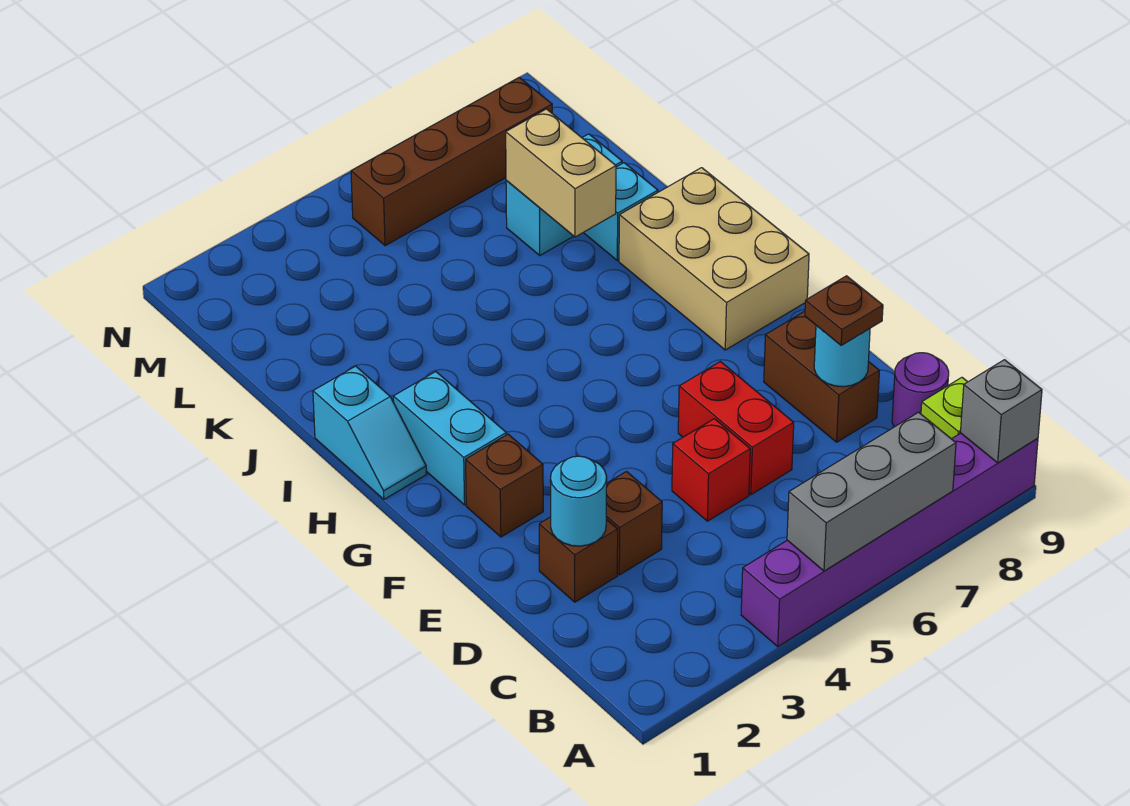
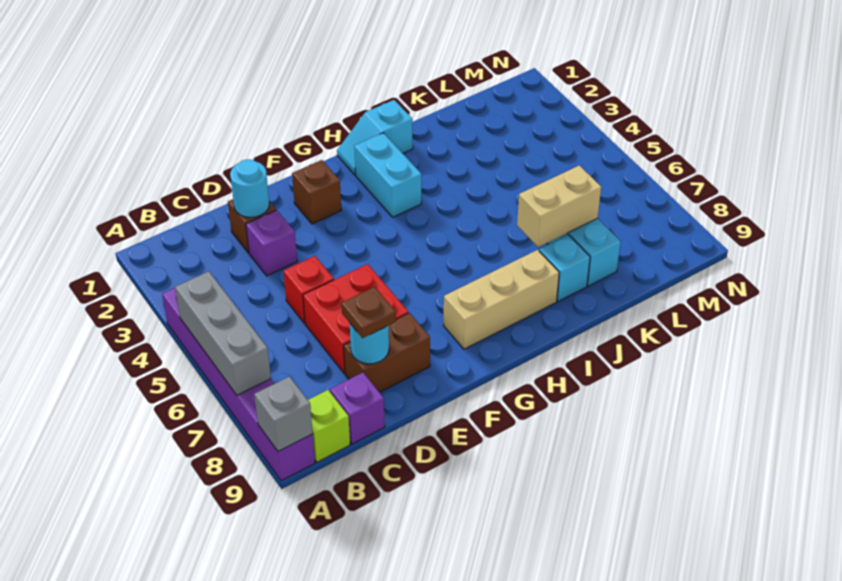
purple 1x1 round brick [892,353,949,427] -> purple 1x1 brick [330,373,385,444]
brown 1x1 brick [606,472,662,575] -> purple 1x1 brick [246,210,297,276]
red 1x2 brick [678,362,794,495] -> red 2x2 brick [303,264,408,373]
cyan 1x2 brick [393,372,506,505] -> cyan 1x2 brick turned to [354,133,421,217]
tan 2x3 brick [619,168,809,350] -> tan 1x3 brick [443,250,559,349]
brown 1x4 brick [351,77,552,246] -> none

